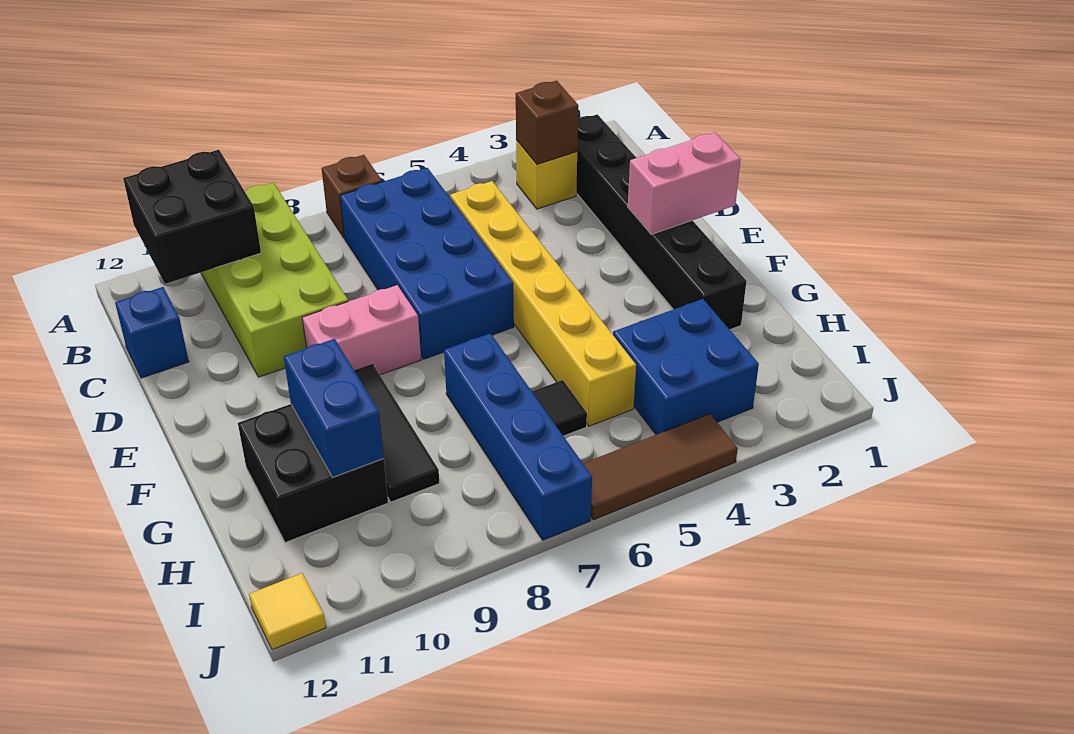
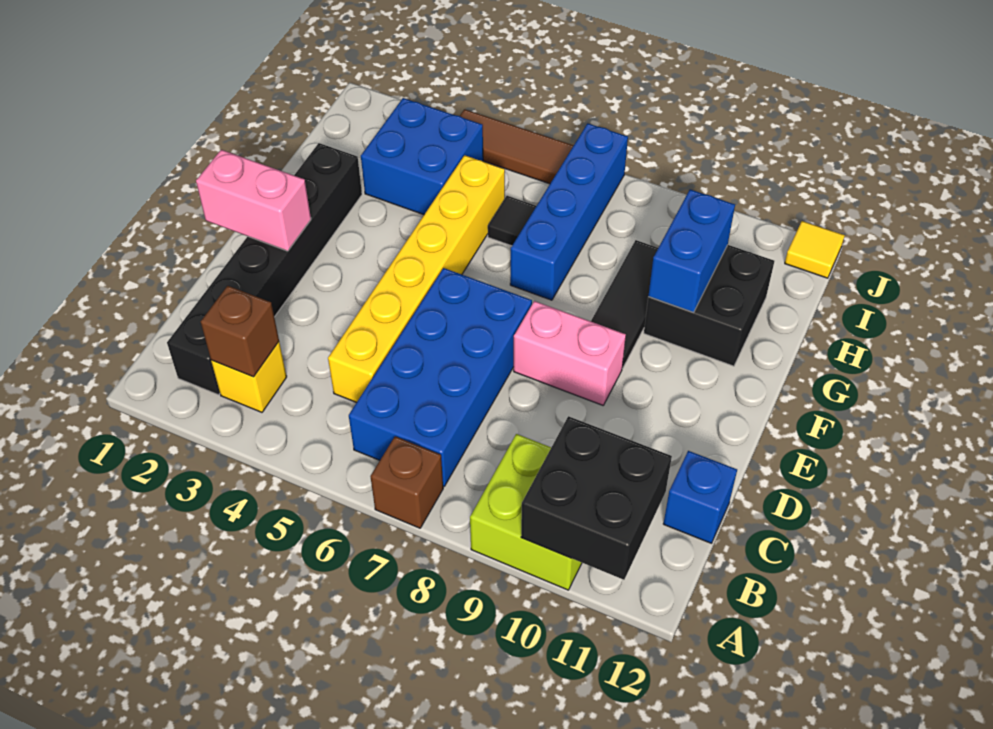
lime 2x4 brick [201,183,348,377] -> lime 2x2 brick [470,434,582,590]

